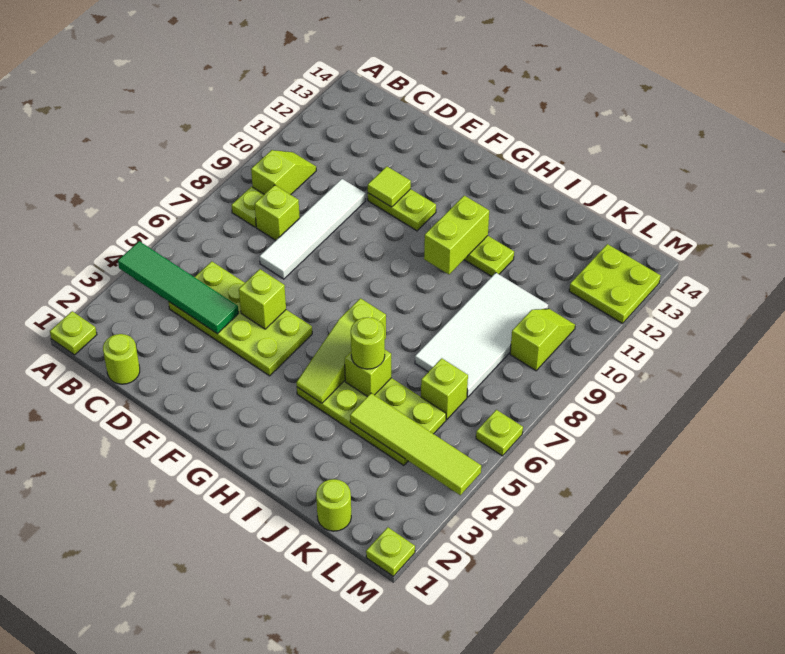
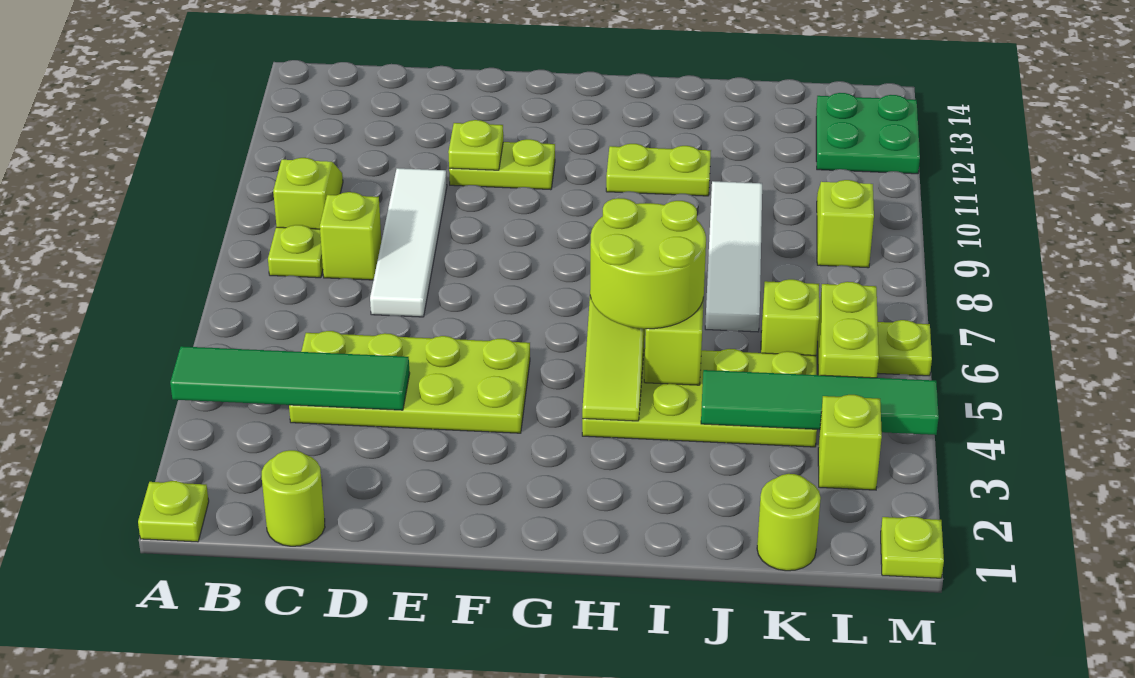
lime 1x1 brick [239,269,286,329] -> lime 1x1 brick moved to [818,395,882,490]
lime 1x1 tile [368,167,411,207] -> lime 1x1 plate [448,120,503,170]
lime 1x2 brick [424,196,489,274] -> lime 1x2 brick moved to [818,282,879,378]
lime 1x1 round brick [351,317,385,369] -> lime 2x2 round brick [590,198,706,329]
lime 1x4 tile [350,393,481,495] -> green 1x4 tile [701,370,939,435]
white 2x4 tile [415,273,548,397] -> white 1x4 tile [705,181,762,332]
lime 2x2 plate [569,244,660,323] -> green 2x2 plate [816,93,920,174]

